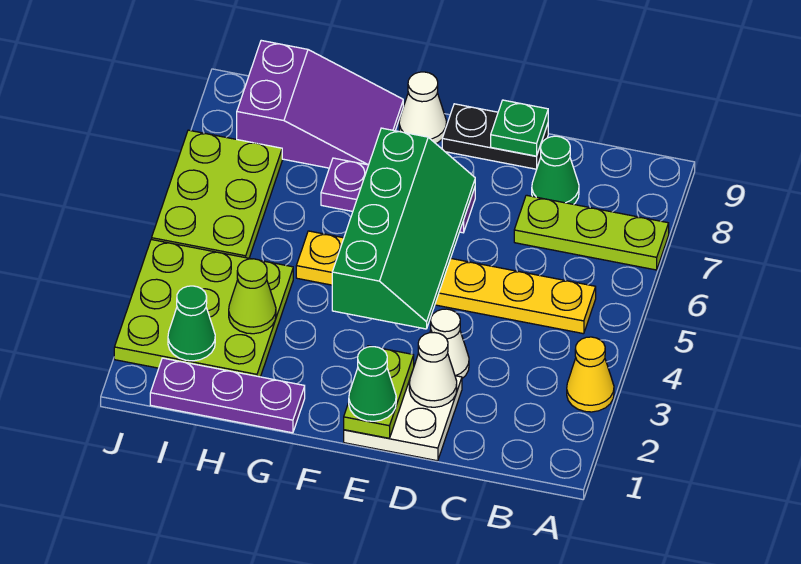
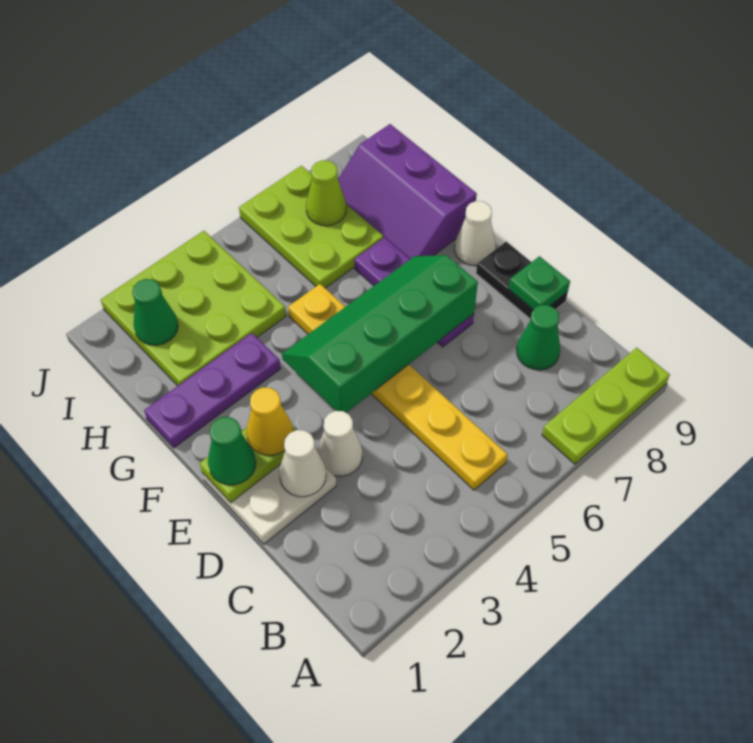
yellow 1x1 cone [567,337,614,412] -> yellow 1x1 cone moved to [247,387,293,455]
lime 1x3 plate [514,195,669,270] -> lime 1x3 plate turned to [542,348,670,464]
green 2x4 slope [332,128,475,329] -> green 2x4 slope turned to [282,255,478,413]
purple 1x3 plate [150,358,305,433] -> purple 1x3 plate turned to [144,333,281,448]
purple 2x3 slope [237,40,403,168] -> purple 2x3 slope turned to [338,124,477,259]
lime 1x1 cone [229,259,276,334] -> lime 1x1 cone moved to [306,160,347,226]
lime 2x3 plate [152,130,282,258] -> lime 2x3 plate turned to [239,166,383,288]

